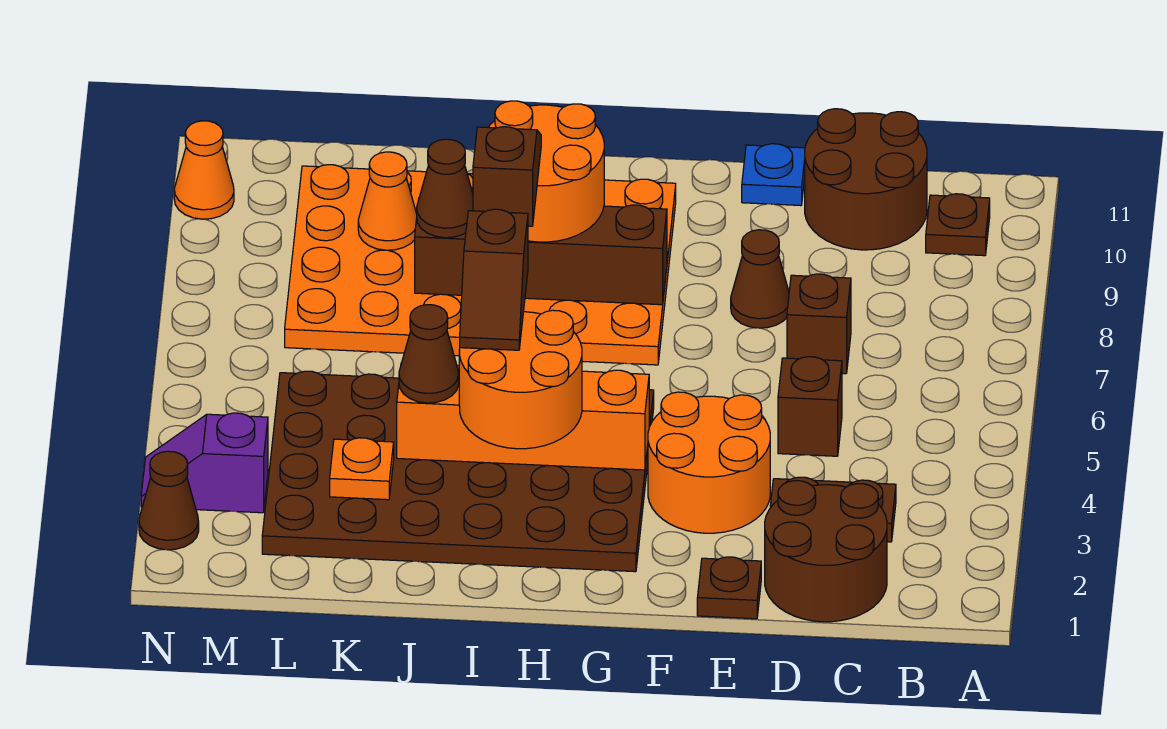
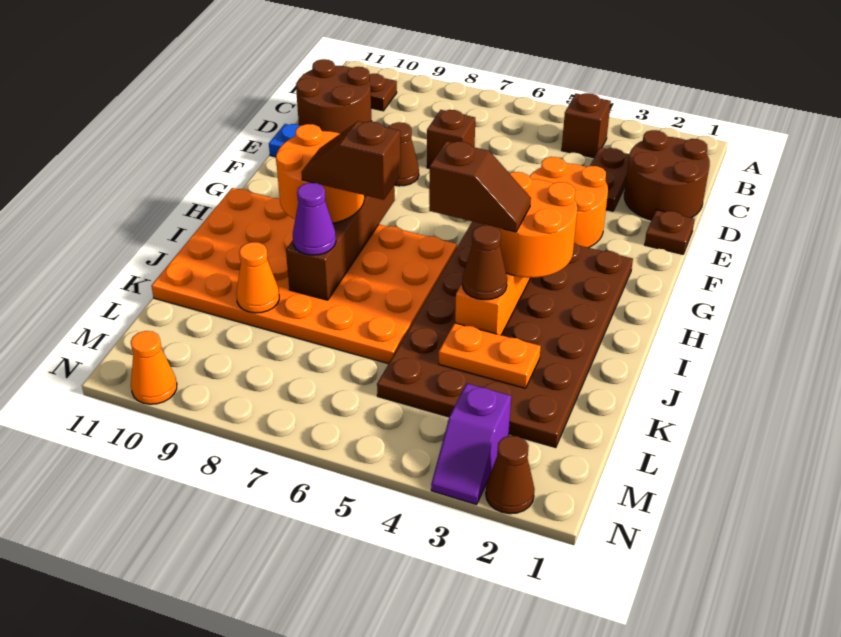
brown 1x1 brick [778,357,842,456] -> brown 1x1 brick moved to [562,93,611,158]
orange 4x6 plate [285,165,676,365] -> orange 4x6 plate turned to [152,188,457,364]
brown 1x1 cone [417,139,473,238] -> purple 1x1 cone [293,183,336,255]
orange 1x1 plate [330,438,394,500] -> orange 1x2 plate [439,323,541,388]

